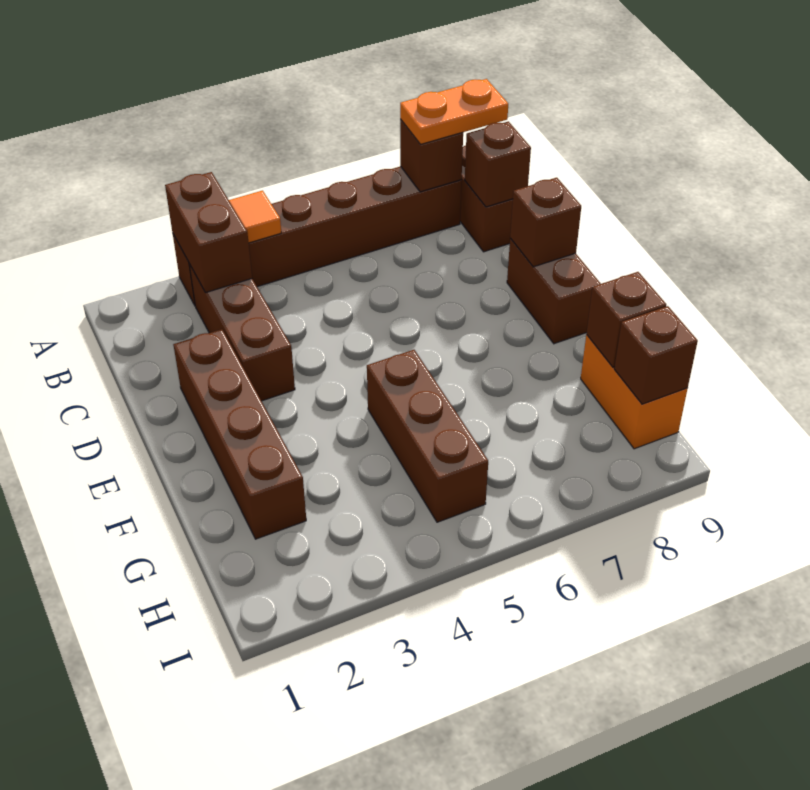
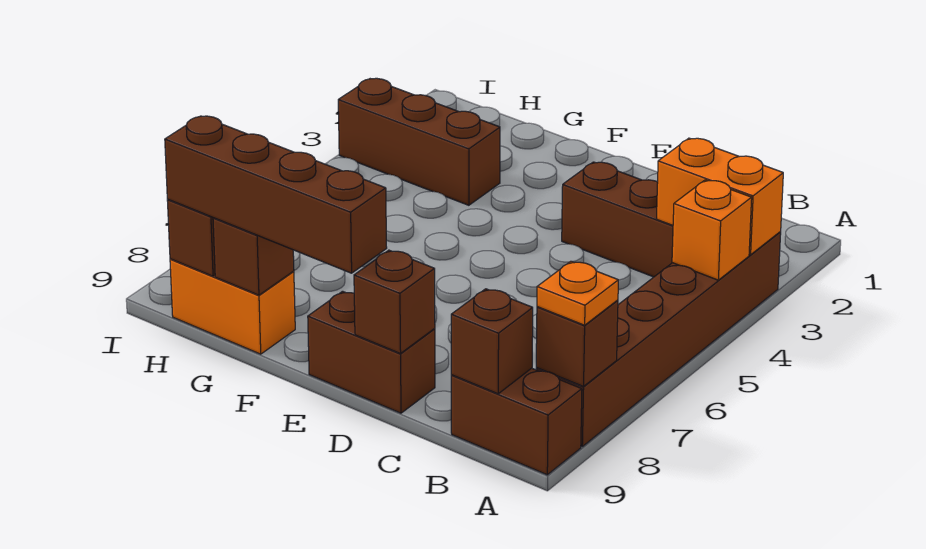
brown 1x2 brick [165,172,252,293] -> orange 1x2 brick [656,138,783,255]
orange 1x1 tile [229,191,281,243] -> orange 1x1 brick [672,180,752,280]
orange 1x2 plate [400,79,508,144] -> orange 1x1 plate [537,261,618,325]
brown 1x4 brick [173,329,306,539] -> brown 1x4 brick moved to [165,116,387,273]
brown 1x3 brick [367,350,488,522] -> brown 1x3 brick moved to [338,78,500,205]

